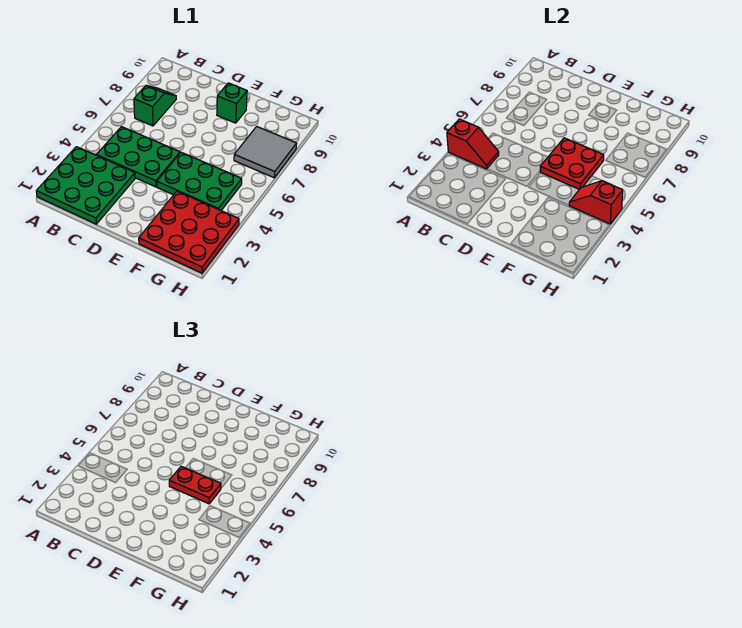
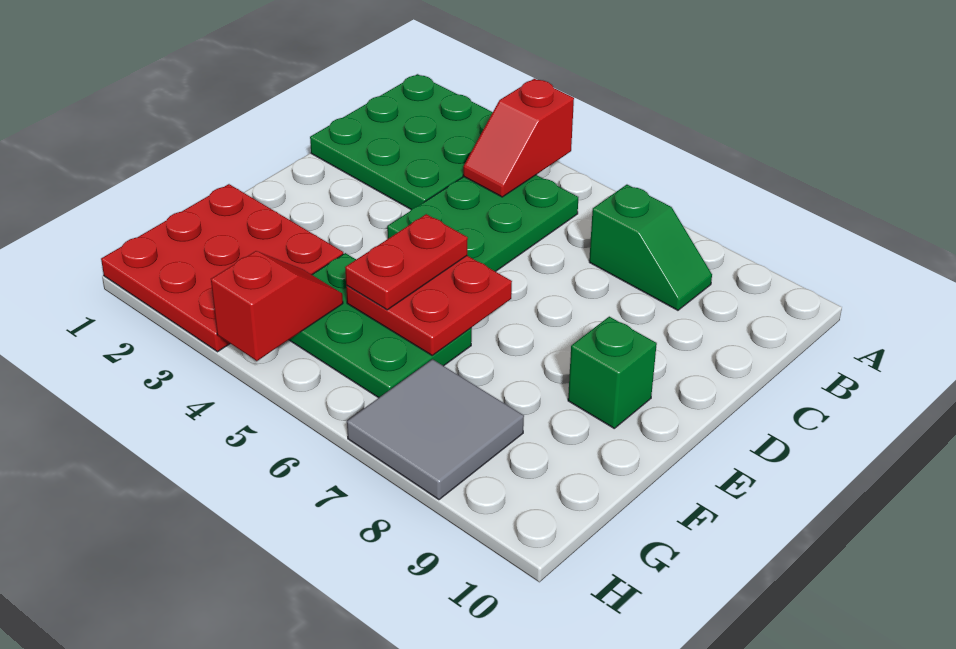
green 2x3 plate [157,152,242,210] -> green 2x3 plate turned to [289,253,472,398]

